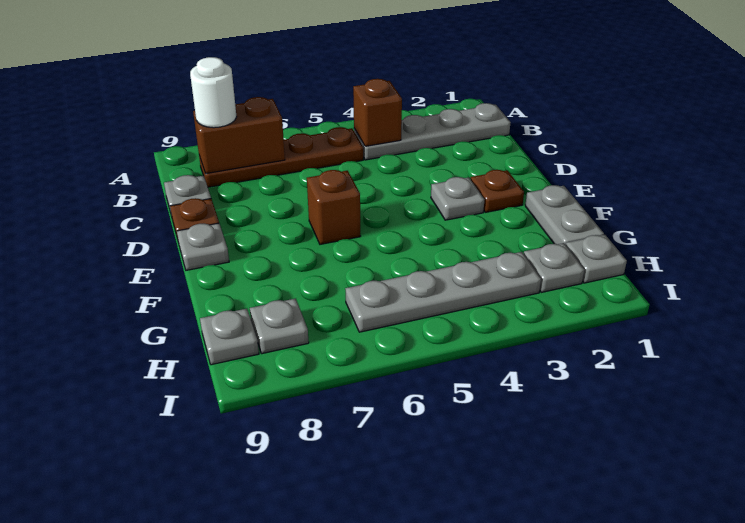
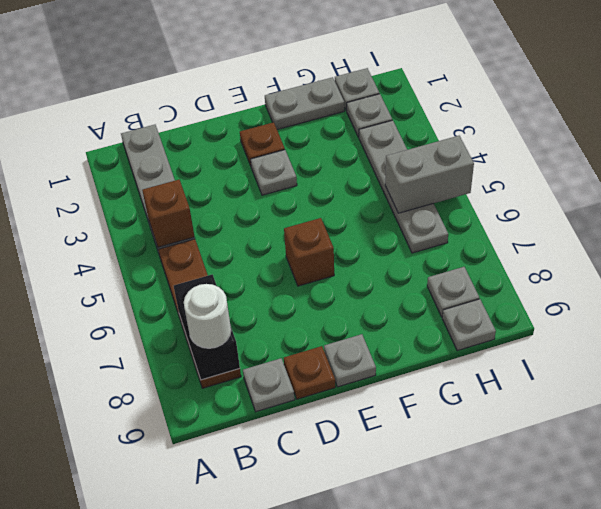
brown 1x2 brick [193,97,285,174] -> black 1x2 brick [174,274,240,380]
none -> grey 1x2 brick [385,136,474,213]

